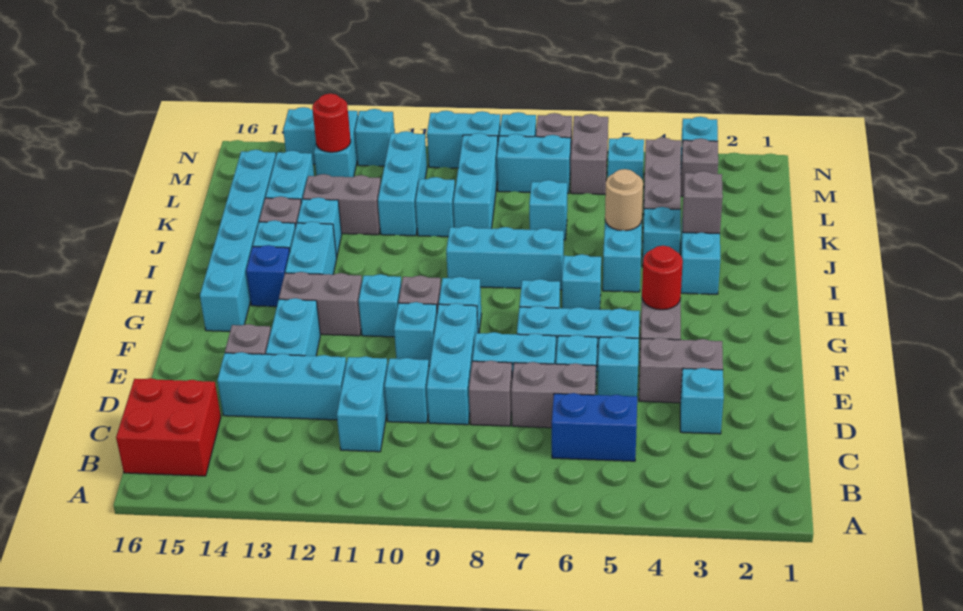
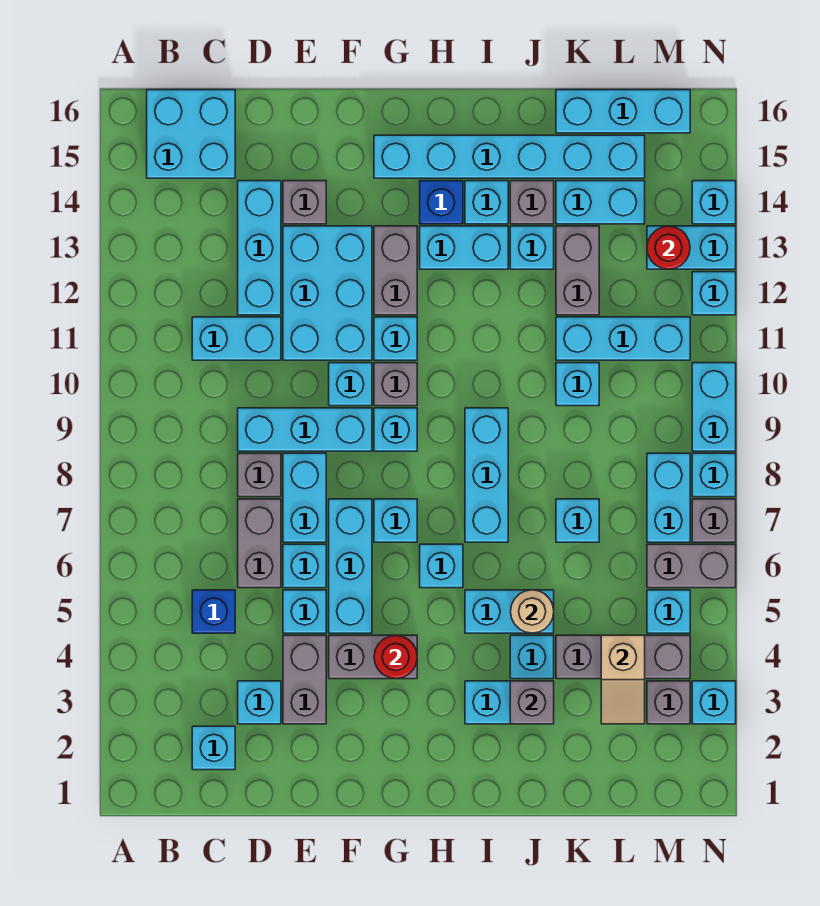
red 2x2 brick [116,378,221,476] -> cyan 2x2 brick [147,90,235,178]
blue 1x2 brick [552,393,637,461] -> blue 1x1 brick [192,590,235,633]
cyan 1x1 brick [384,358,429,423] -> cyan 1x1 brick moved to [192,726,235,770]
cyan 1x2 brick [266,298,320,356] -> cyan 2x3 brick [283,226,372,360]
cyan 1x3 brick [453,133,498,229] -> cyan 1x3 brick moved to [556,90,690,133]
none -> tan 1x2 slope [601,635,645,724]

